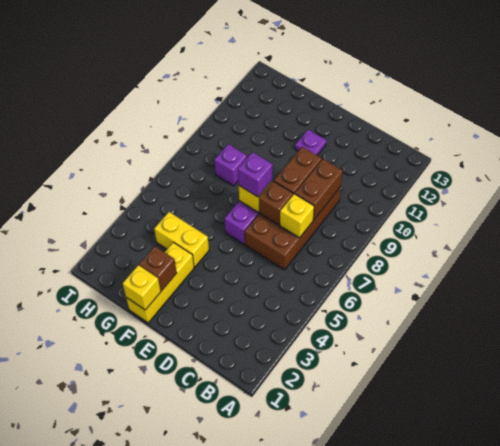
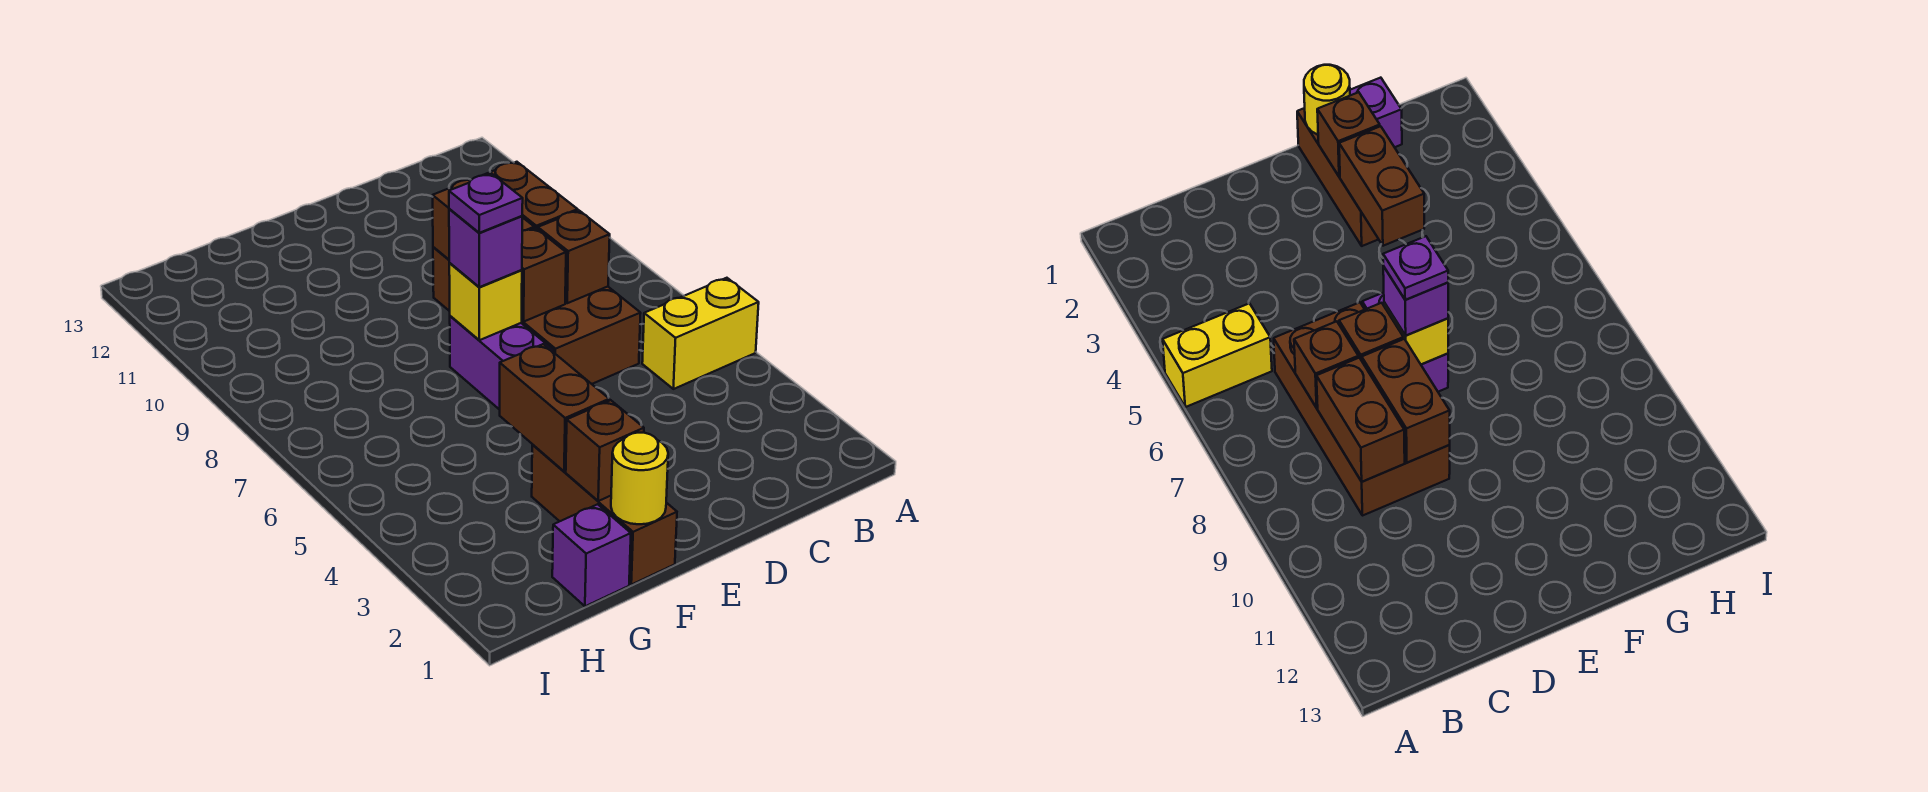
yellow 1x1 brick [280,194,314,238] -> brown 1x1 brick [538,211,610,303]
purple 1x1 plate [295,130,326,155] -> purple 1x1 plate moved to [449,174,523,233]
yellow 1x3 brick [126,242,194,323] -> brown 1x3 brick [532,445,677,585]
yellow 1x1 brick [123,265,161,310] -> yellow 1x1 round brick [611,433,668,524]
none -> brown 1x2 brick [500,344,609,472]
yellow 1x2 brick [154,212,209,267] -> yellow 1x2 brick moved to [642,278,759,389]
purple 1x1 brick [215,144,247,186] -> purple 1x1 brick moved to [552,504,631,606]

